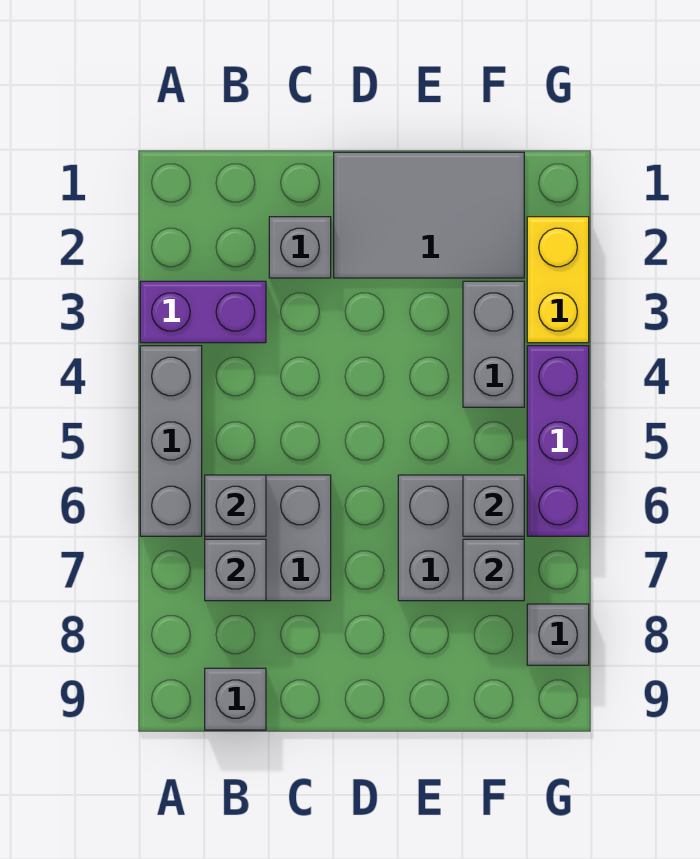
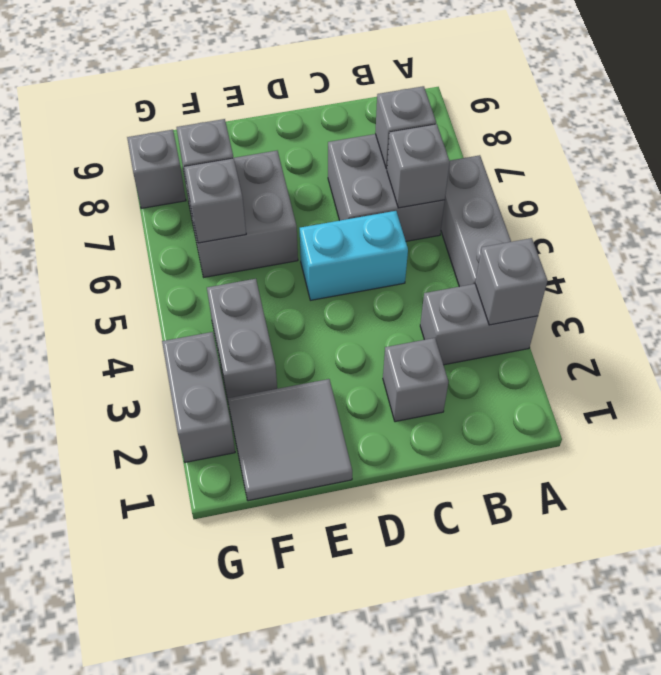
purple 1x2 brick [140,281,266,343] -> grey 1x2 brick [420,284,538,365]
grey 1x1 brick [205,668,266,730] -> grey 1x1 brick moved to [475,238,548,325]
none -> cyan 1x2 brick [300,211,408,300]
grey 2x3 tile [334,152,524,278] -> grey 2x2 tile [228,379,352,501]
yellow 1x2 brick [527,217,589,343] -> grey 1x2 brick [162,332,235,462]
purple 1x3 brick [527,346,589,536] -> none

